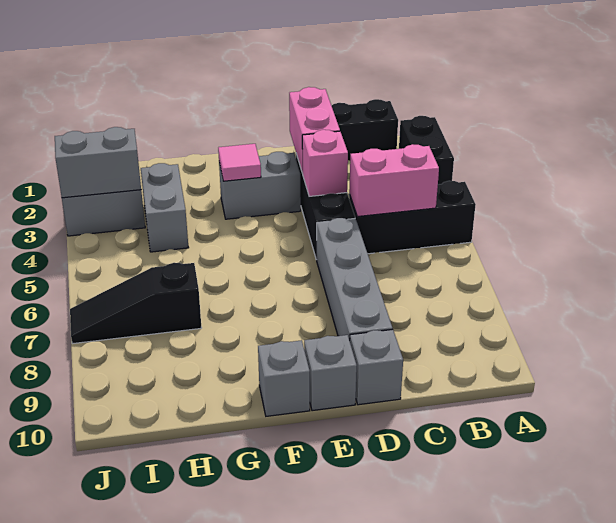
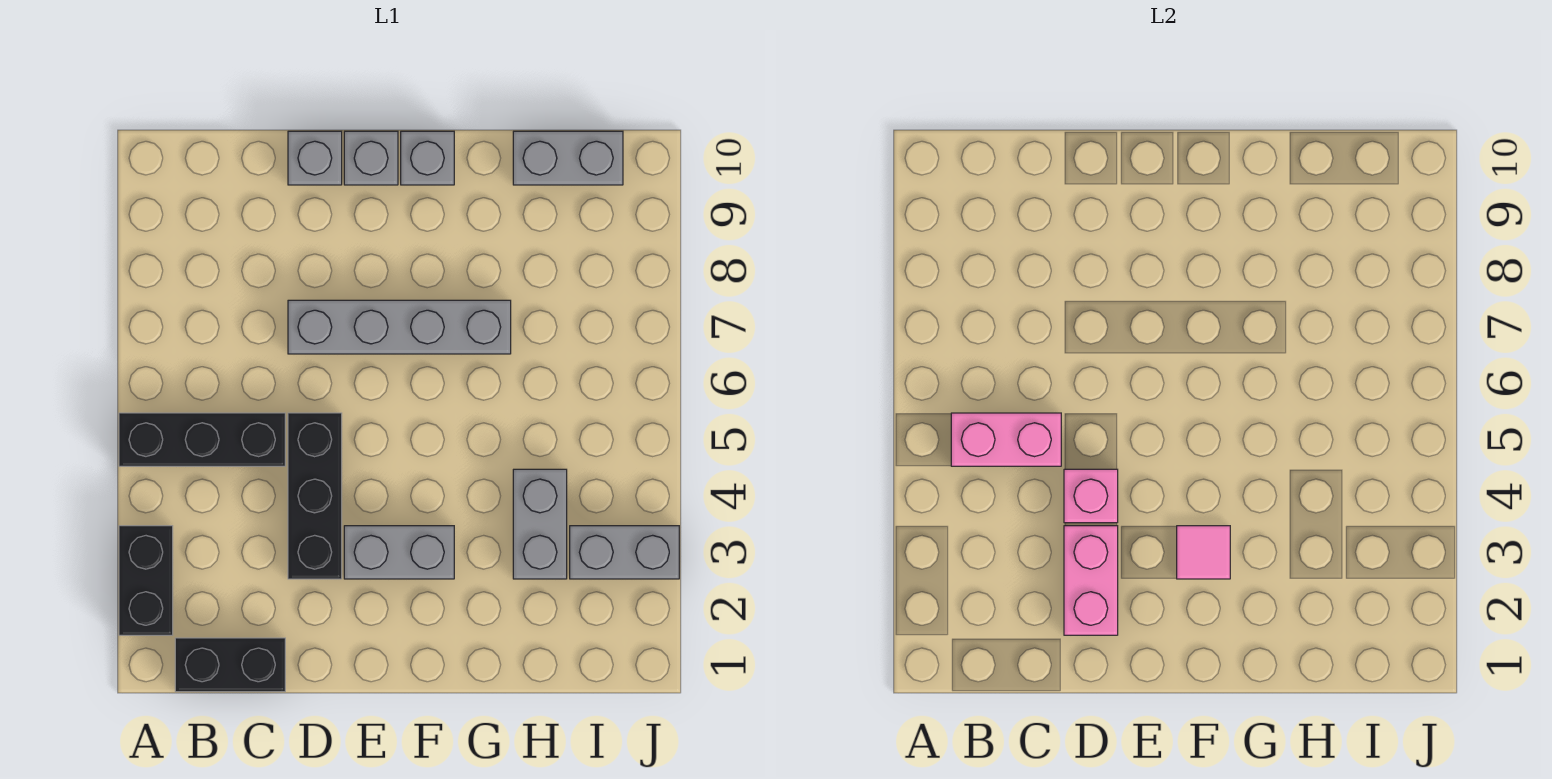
grey 1x4 brick [316,218,393,340] -> grey 1x4 brick turned to [288,300,511,354]
black 1x3 slope [70,263,202,344] -> none
grey 1x2 brick [55,127,141,198] -> grey 1x2 brick moved to [513,131,623,185]

